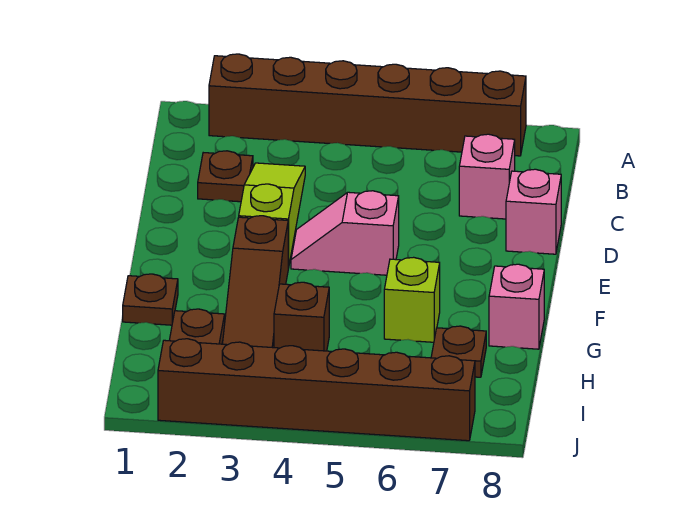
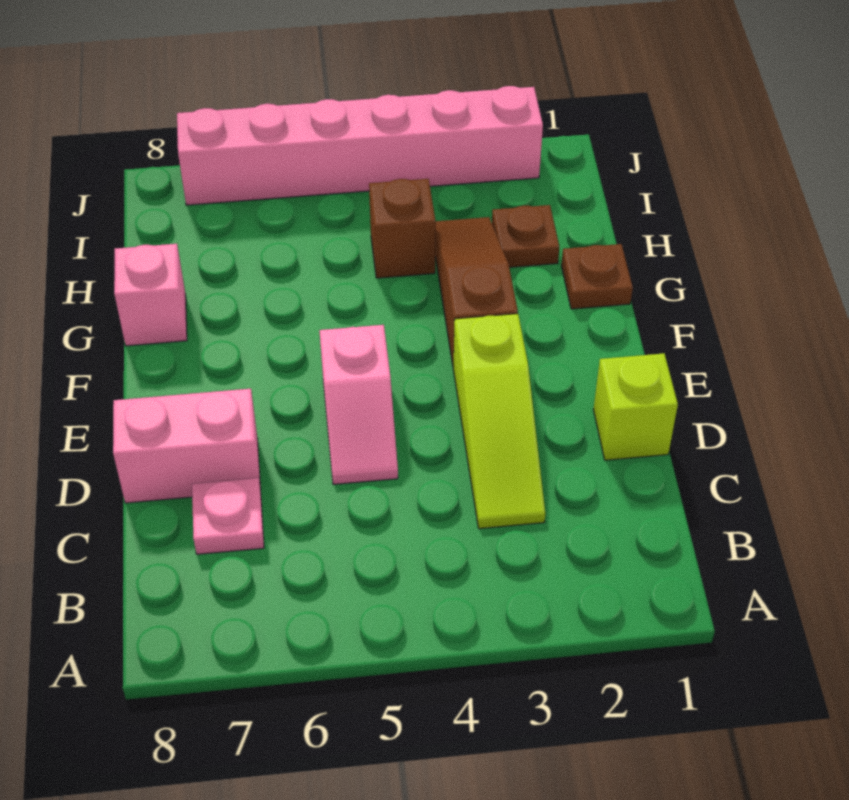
brown 1x6 brick [209,54,526,156] -> none
brown 1x1 plate [198,151,253,202] -> none
pink 1x1 brick [459,134,515,219] -> pink 1x1 plate [192,478,264,554]
pink 1x1 brick [506,169,561,254] -> pink 1x2 brick [113,389,261,503]
pink 1x2 slope [291,191,399,275] -> pink 1x2 slope turned to [319,325,398,484]
lime 1x1 brick [384,257,440,342] -> lime 1x1 brick moved to [593,353,678,460]
brown 1x1 plate [431,326,486,377] -> none
brown 1x6 brick [158,339,475,441] -> pink 1x6 brick [177,86,543,205]

